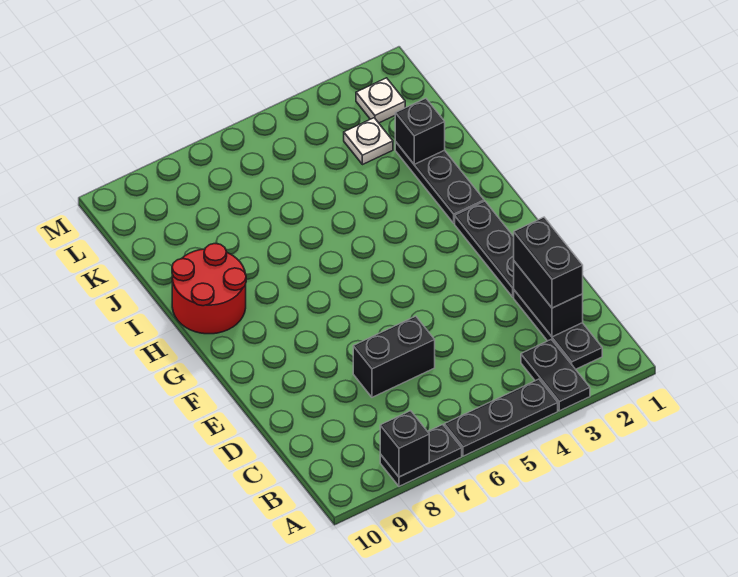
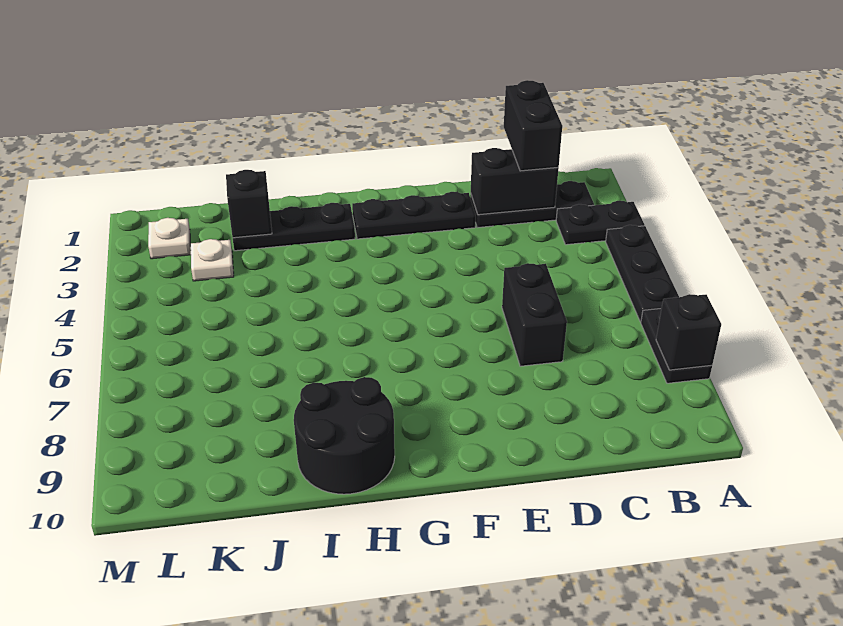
black 1x2 brick [514,217,583,308] -> black 1x2 brick turned to [504,80,562,171]
red 2x2 round brick [172,244,246,334] -> black 2x2 round brick [294,377,395,494]

